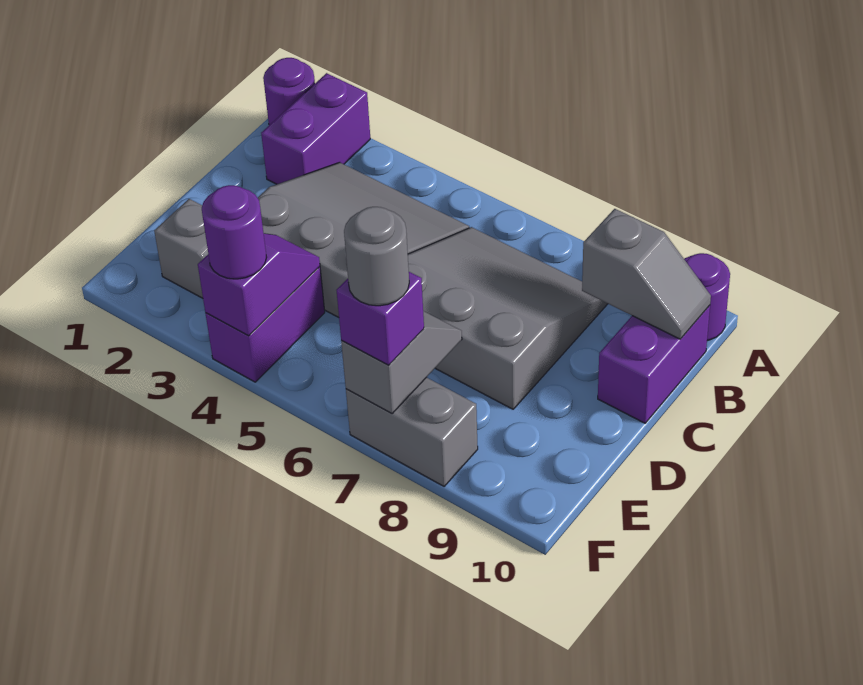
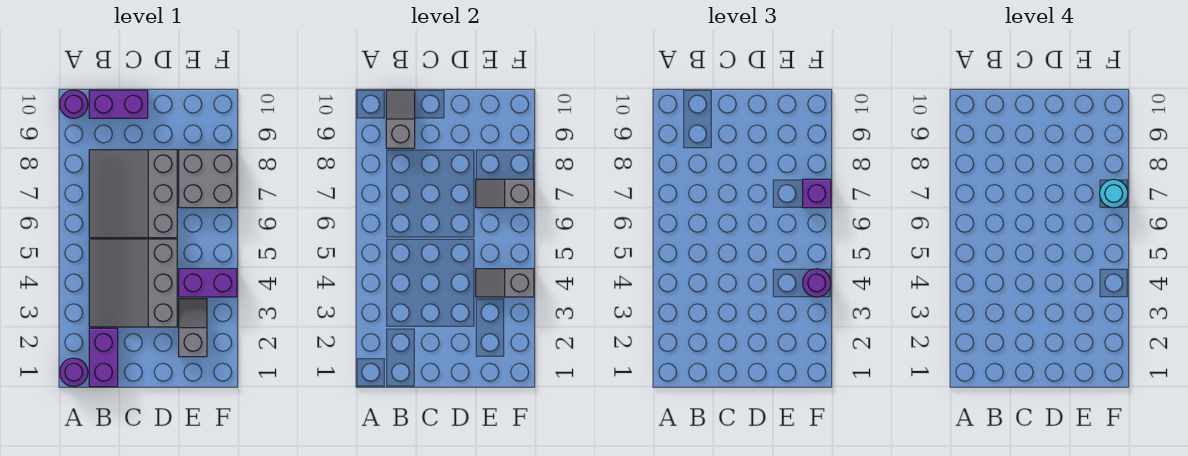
purple 1x2 brick [261,73,370,184] -> purple 1x2 brick turned to [89,328,118,387]
purple 1x2 slope [198,233,320,336] -> grey 1x2 slope [476,269,534,297]
grey 1x2 brick [346,377,478,486] -> grey 2x2 brick [179,150,237,208]
grey 1x1 round brick [344,207,409,306] -> cyan 1x1 round brick [1100,179,1128,208]

